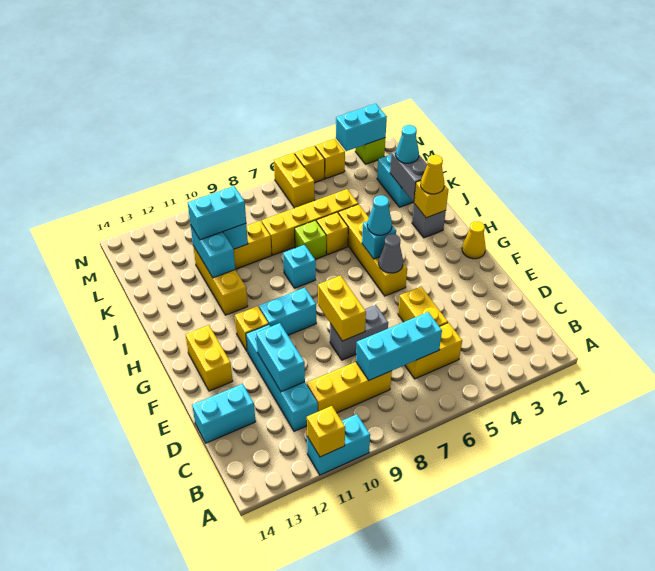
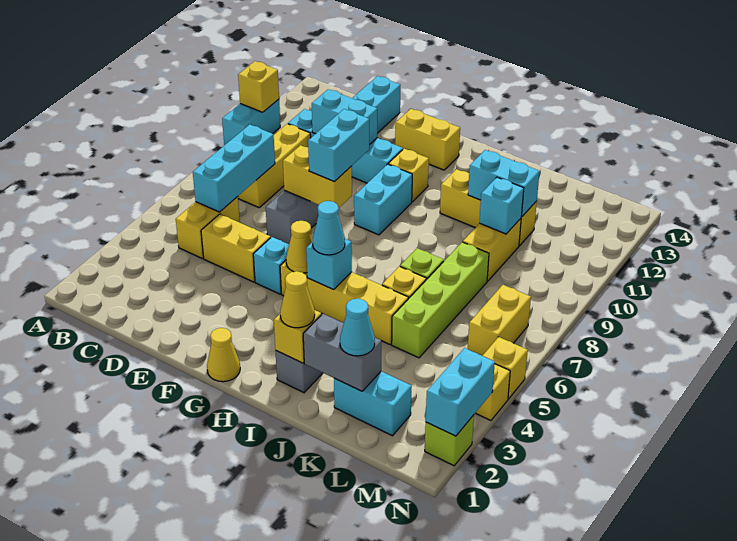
grey 1x1 cone [379,234,403,273] -> yellow 1x1 cone [286,221,313,273]
cyan 1x1 brick [283,245,316,288] -> cyan 1x1 brick moved to [253,237,289,294]
yellow 1x4 brick [262,189,358,255] -> lime 1x4 brick [392,242,489,358]
cyan 1x2 brick [188,186,246,240] -> cyan 1x2 brick moved to [308,109,369,182]
yellow 1x2 brick [274,153,315,208] -> yellow 1x2 brick turned to [468,285,531,356]

